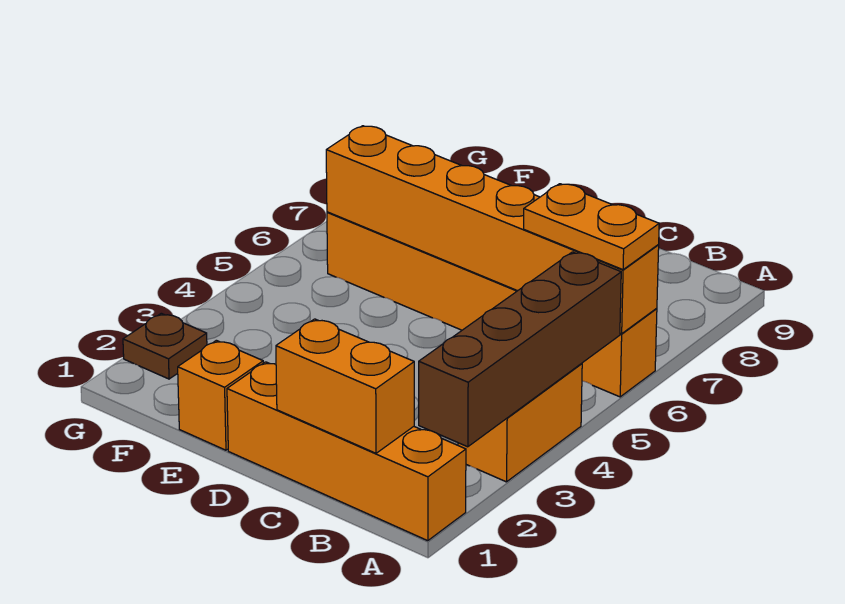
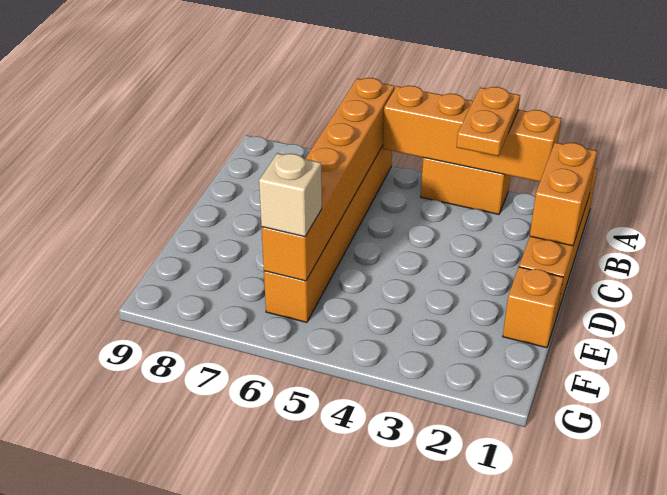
brown 1x4 brick [419,252,621,447] -> orange 1x4 brick [383,86,561,182]
orange 1x2 plate [524,184,659,270] -> orange 1x2 plate moved to [457,87,520,156]
none -> tan 1x1 brick [259,153,322,237]
brown 1x1 plate [123,313,207,379] -> none

